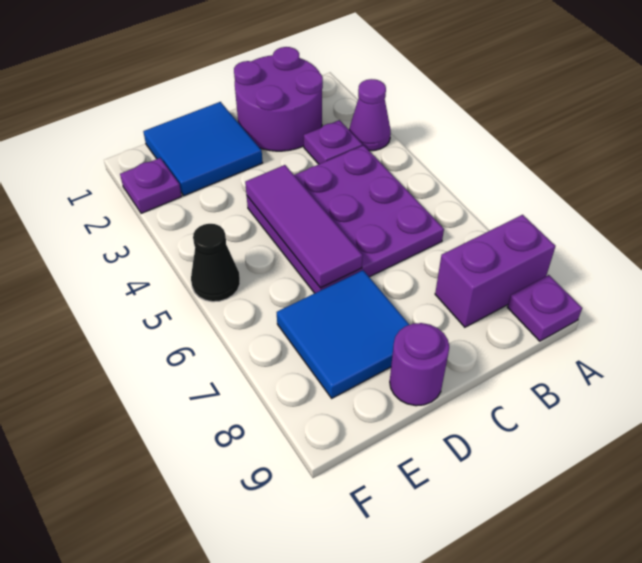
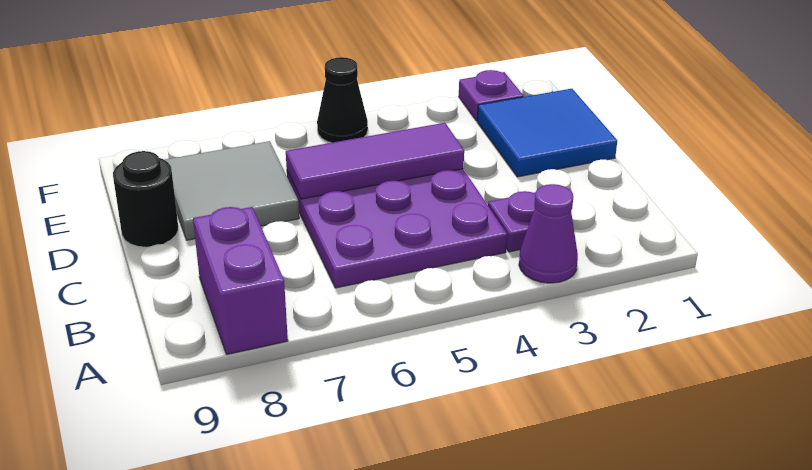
purple 1x1 plate [507,275,582,341] -> none
purple 2x2 round brick [234,47,323,151] -> none
blue 2x2 tile [277,270,409,398] -> grey 2x2 tile [165,141,299,240]
purple 1x1 round brick [390,323,449,406] -> black 1x1 round brick [113,151,178,247]

